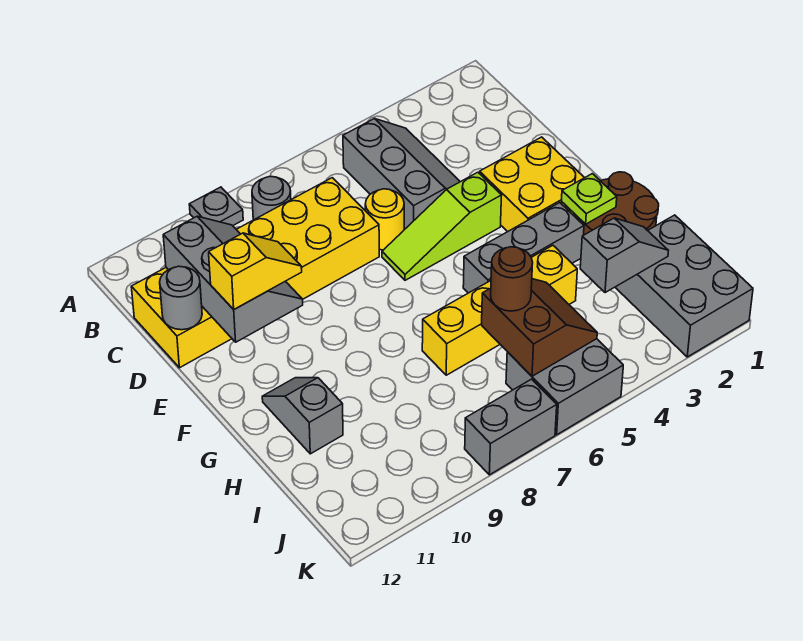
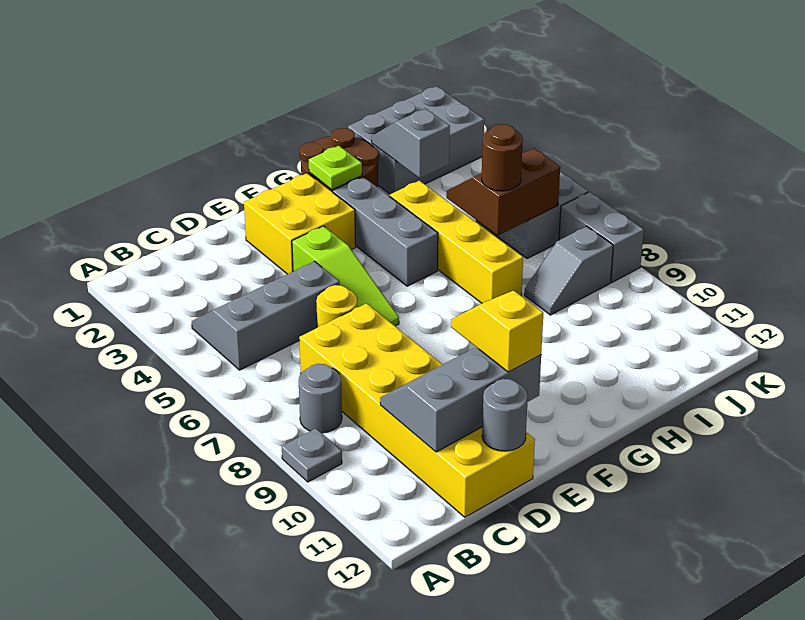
grey 1x2 slope [262,378,343,454] -> grey 1x2 slope moved to [524,226,613,315]

